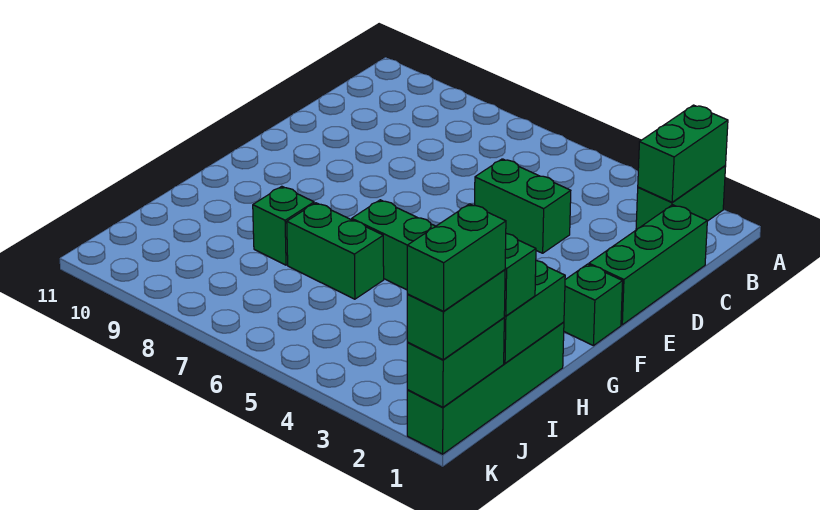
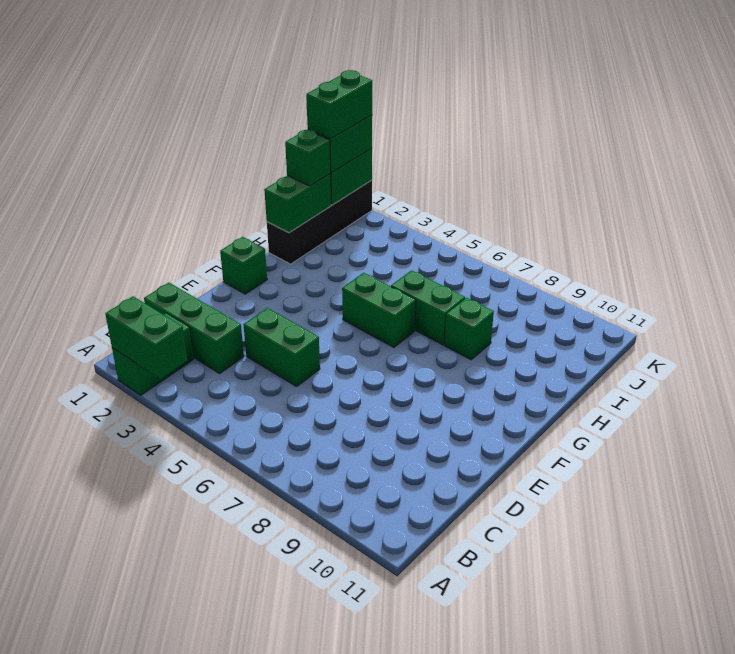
green 1x2 brick [638,105,728,202] -> green 1x2 brick turned to [105,296,187,379]
green 1x3 brick [589,205,707,325] -> green 1x3 brick turned to [144,283,244,373]
green 1x4 brick [407,322,564,454] -> black 1x4 brick [267,180,372,264]

